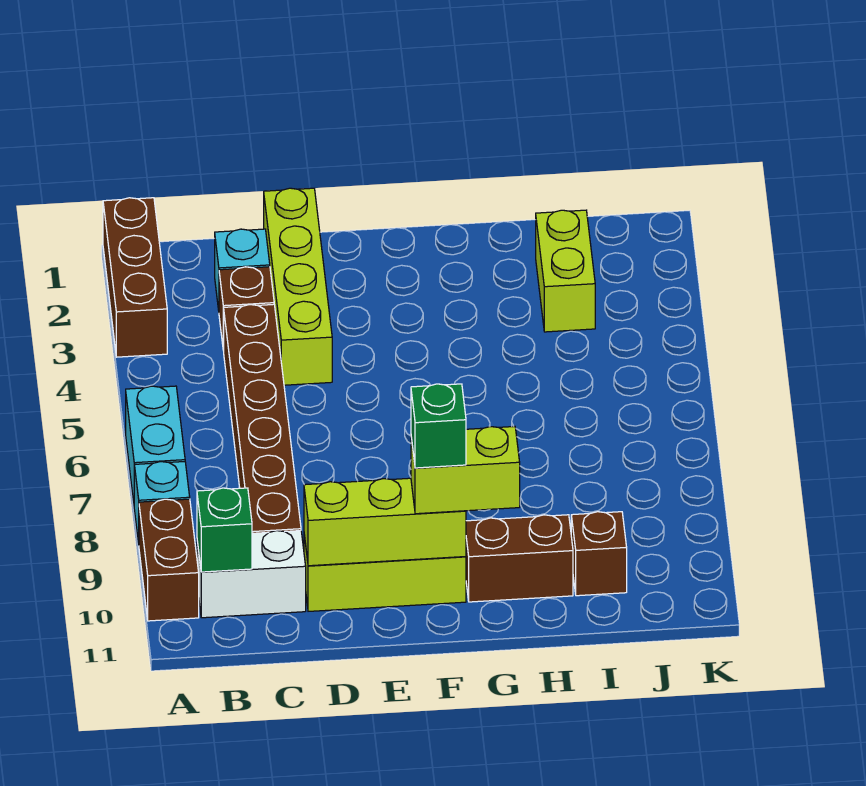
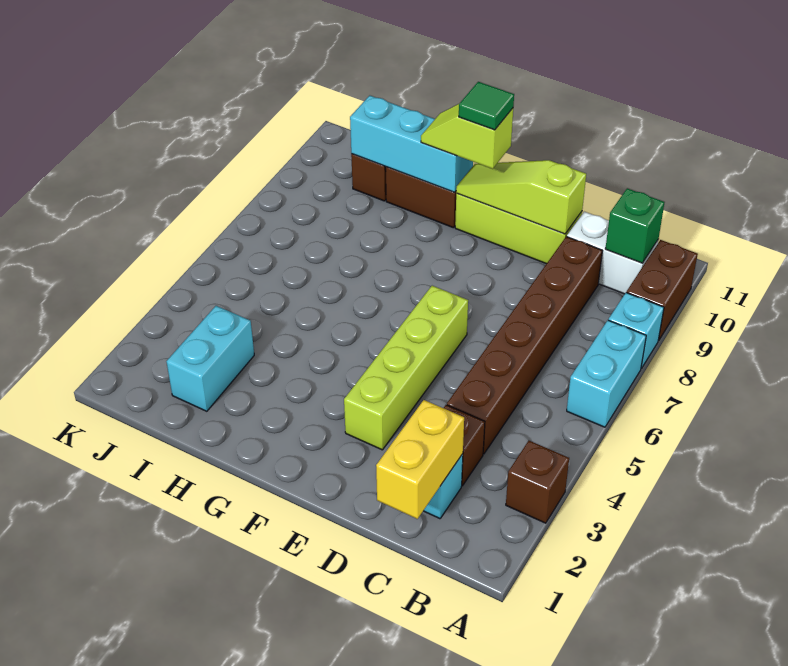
brown 1x3 brick [103,198,167,357] -> brown 1x1 brick [506,441,569,523]
none -> yellow 1x2 brick [376,400,464,519]
lime 1x4 brick [264,188,332,385] -> lime 1x4 brick moved to [344,286,468,450]
lime 1x3 brick [304,478,466,566] -> lime 1x3 slope [456,160,586,234]
lime 1x2 brick [411,426,520,514] -> lime 1x2 slope [421,104,513,169]
green 1x1 brick [411,384,466,468] -> green 1x1 tile [459,82,514,130]
none -> cyan 1x3 brick [350,96,473,192]
lime 1x2 brick [536,210,595,332] -> cyan 1x2 brick [166,306,254,411]

